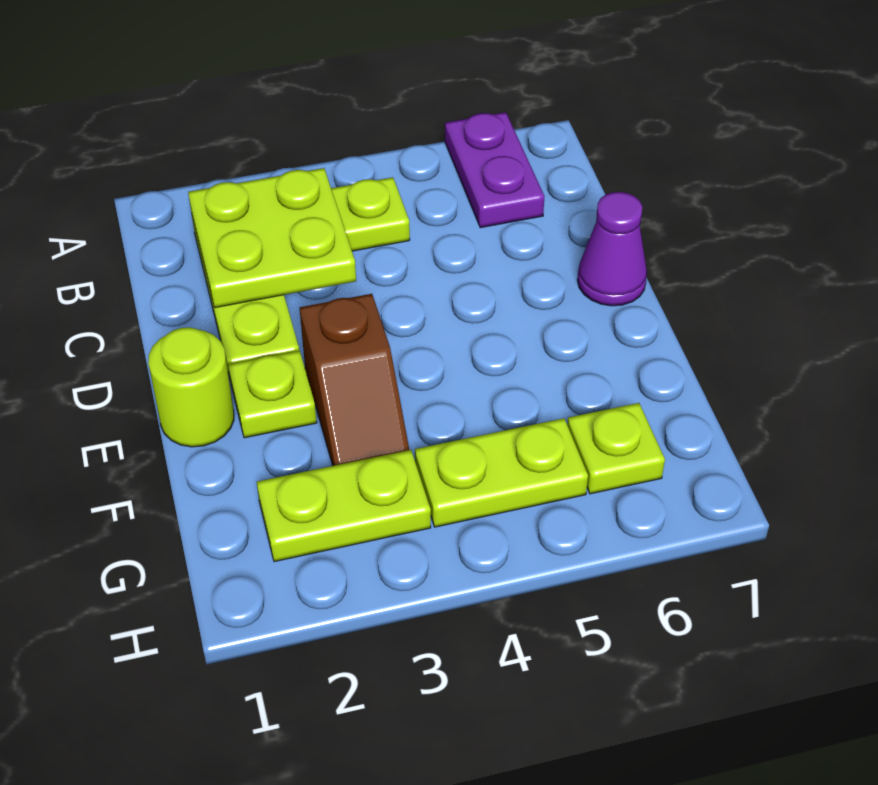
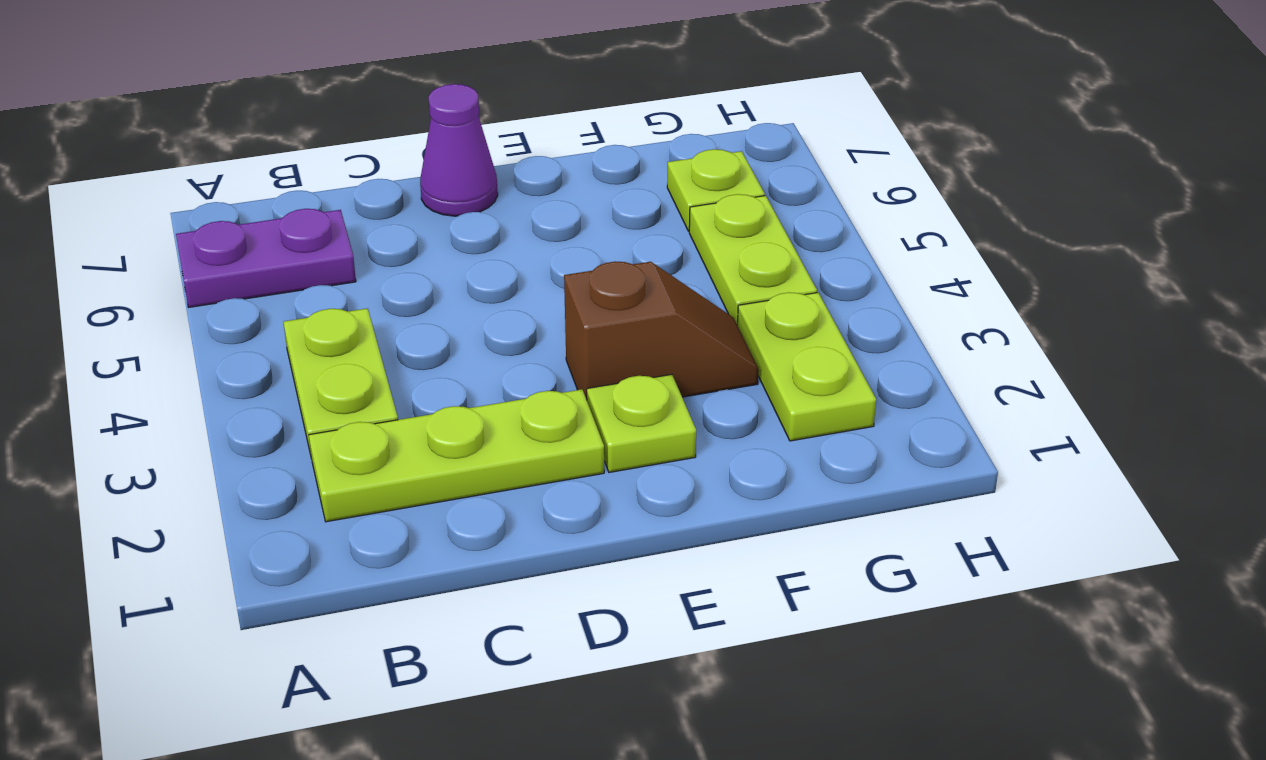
lime 2x2 plate [188,168,356,308] -> none
lime 1x1 round brick [148,327,234,447] -> none

